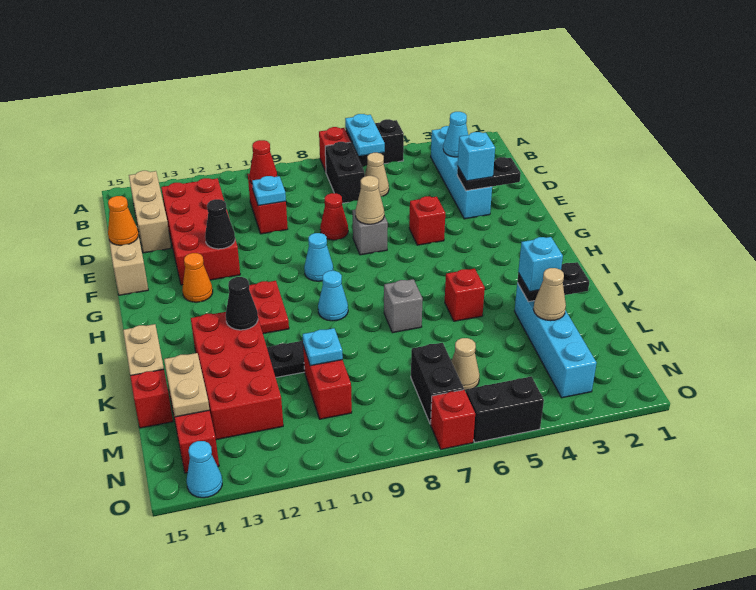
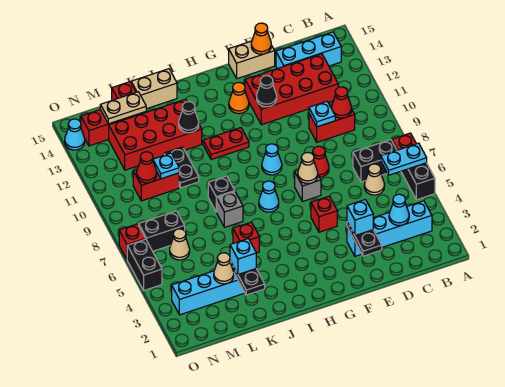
tan 1x3 brick [129,171,171,253] -> cyan 1x3 brick [276,32,341,69]
cyan 1x1 cone [318,271,348,321] -> cyan 1x1 cone moved to [259,181,279,212]
none -> black 1x1 brick [208,176,235,212]
none -> red 1x1 cone [137,152,157,183]

